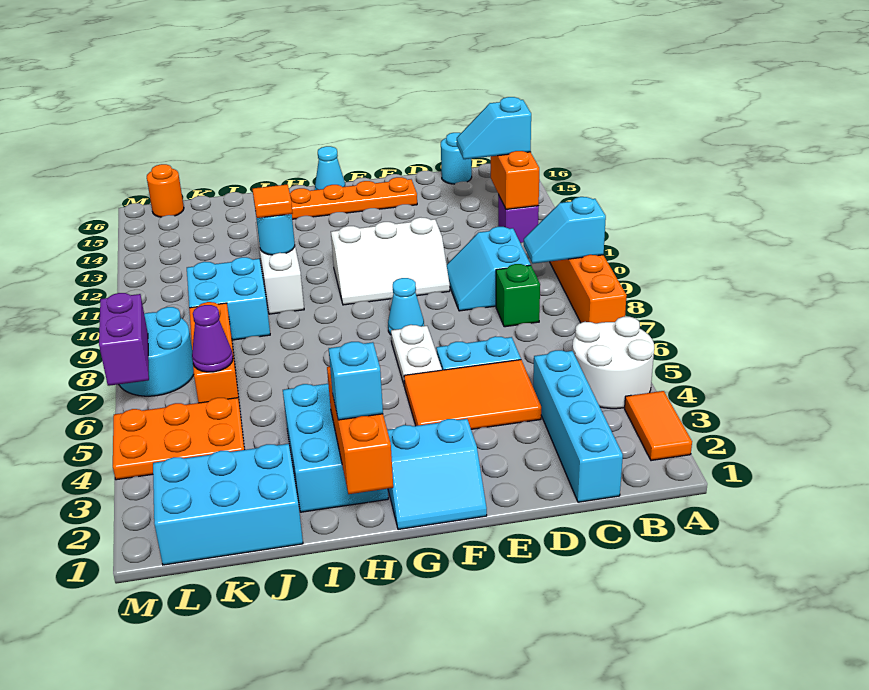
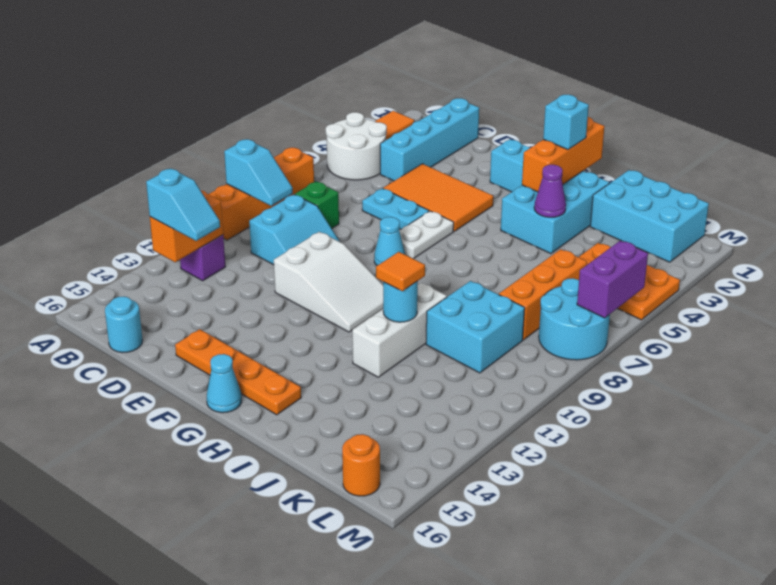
white 2x3 slope [331,217,450,305] -> white 2x3 slope turned to [274,232,383,332]
purple 1x1 cone [192,305,233,372] -> purple 1x1 cone moved to [534,165,566,217]

